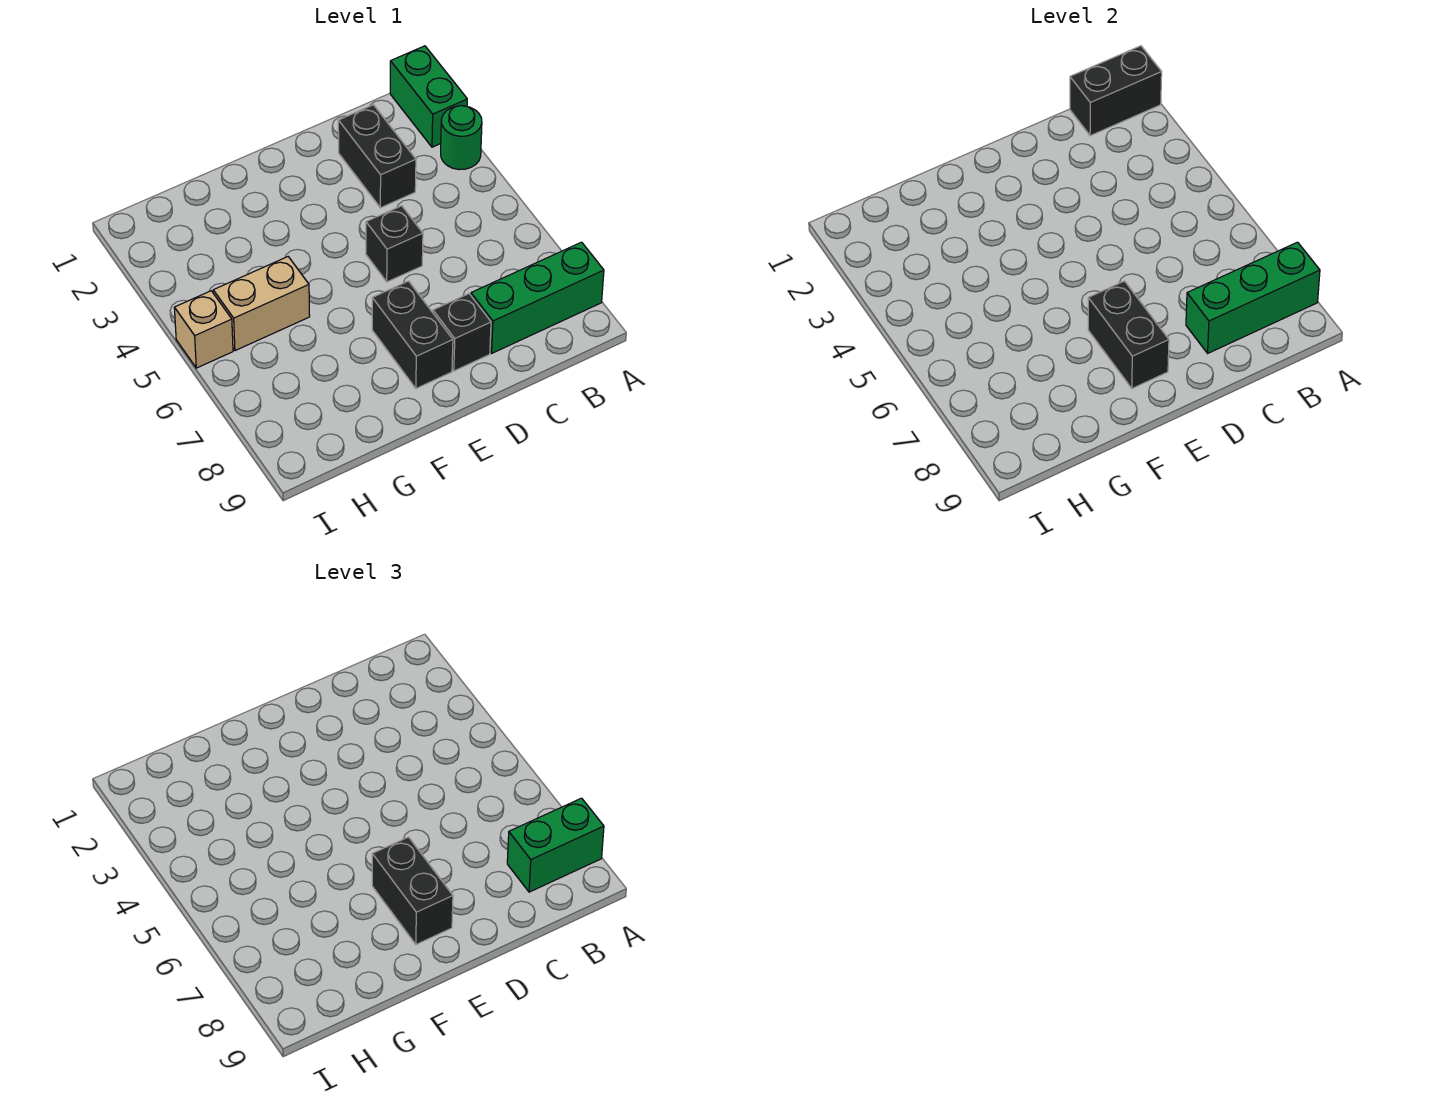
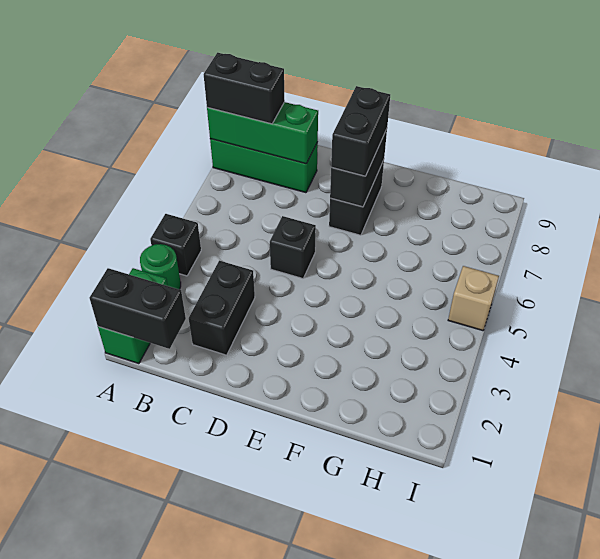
green 1x2 brick [507,798,604,892] -> black 1x2 brick [204,53,285,124]
black 1x1 brick [433,294,491,371] -> black 1x1 brick moved to [150,214,201,276]
tan 1x2 brick [213,257,310,351] -> none

